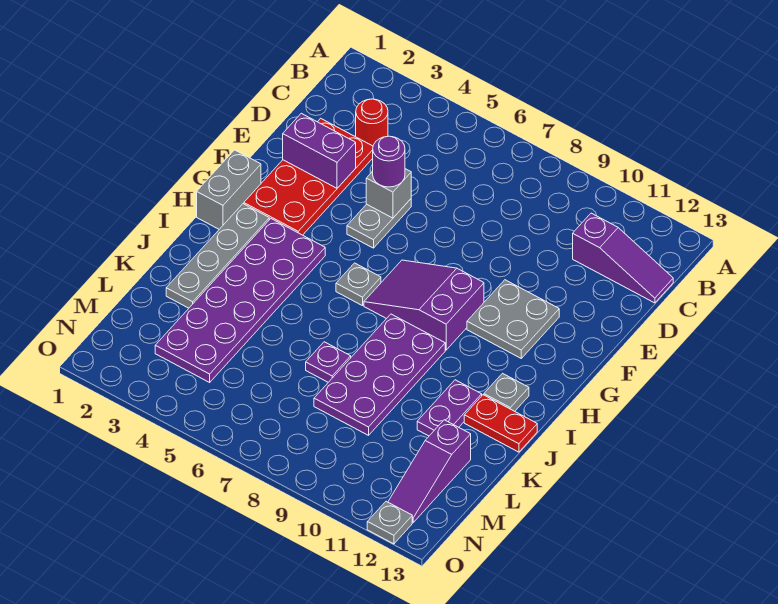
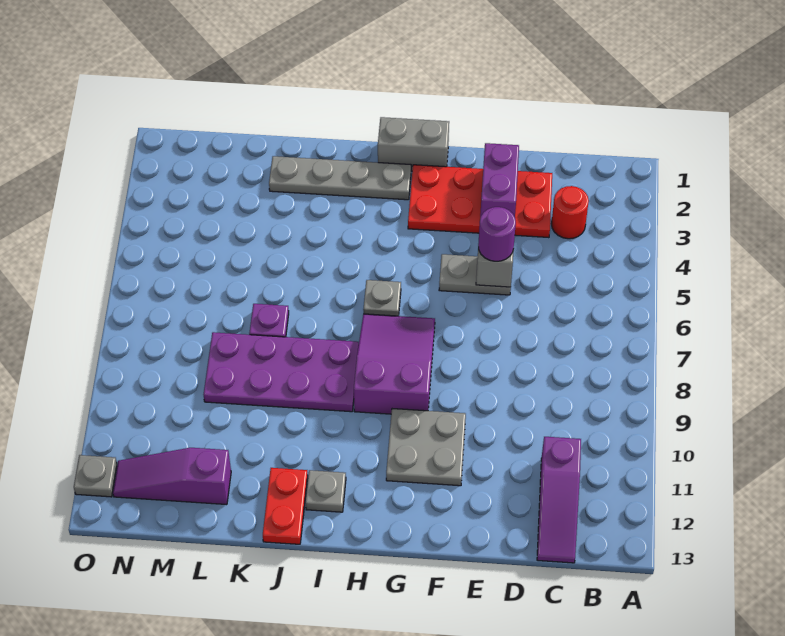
purple 2x6 plate [155,219,325,382] -> none
purple 1x2 plate [417,380,482,436] -> none

